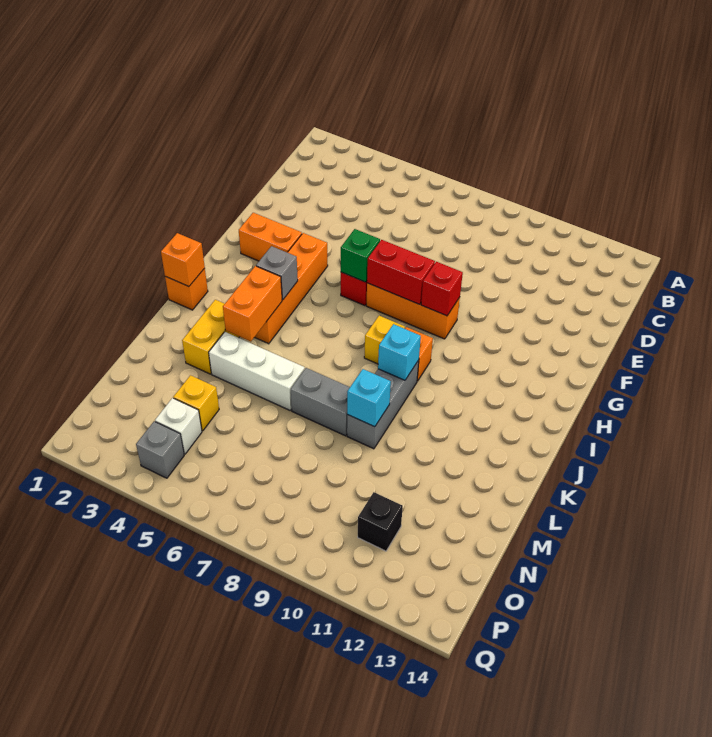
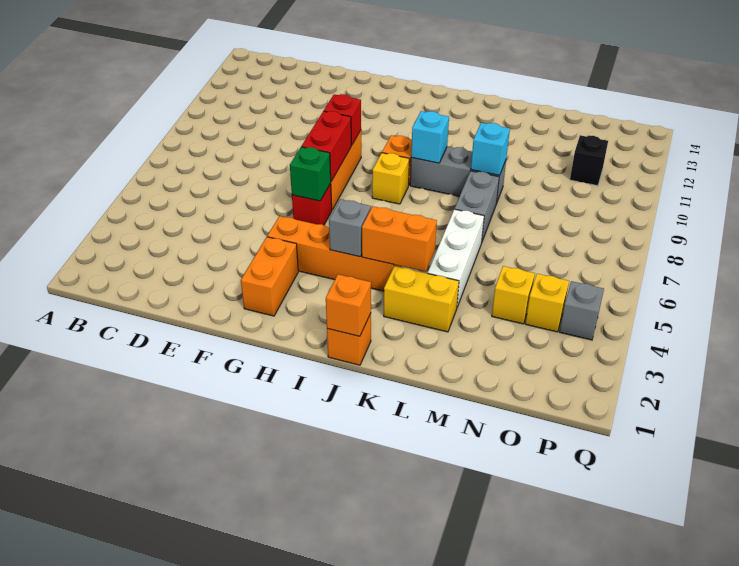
white 1x1 brick [155,398,202,454] -> yellow 1x1 brick [525,274,569,332]

